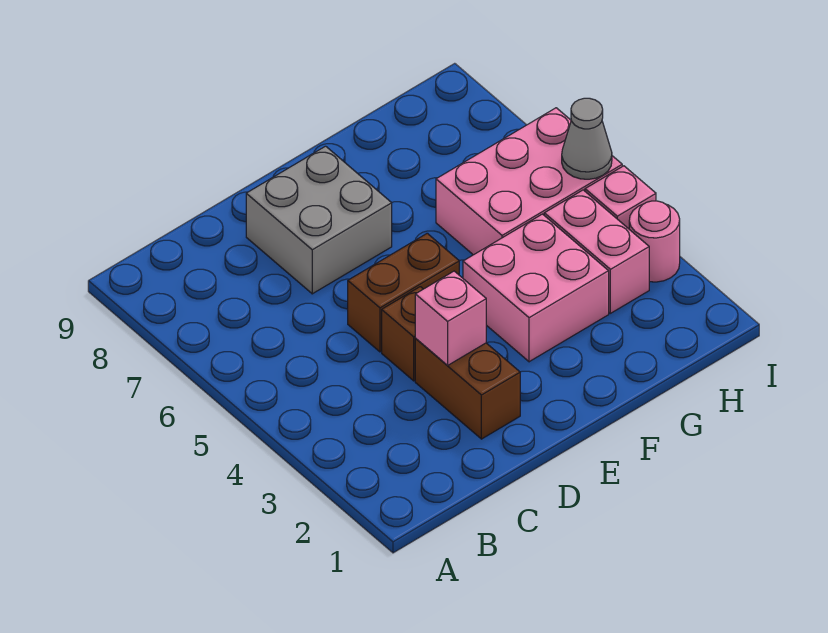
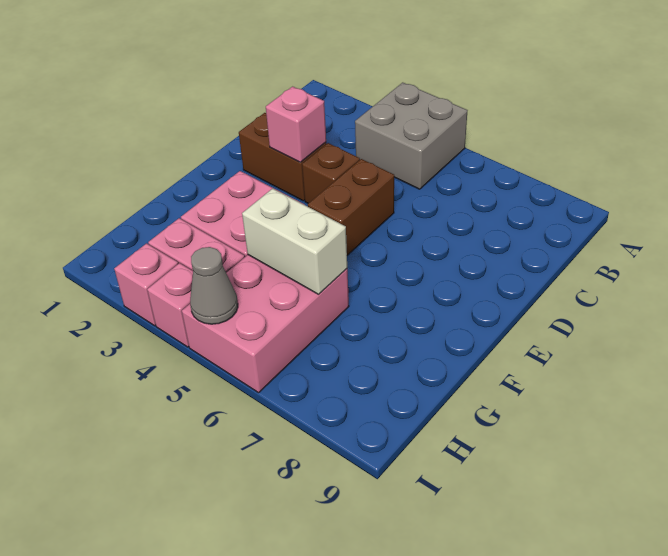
grey 2x2 brick [246,146,392,294] -> grey 2x2 brick moved to [355,83,468,189]
none -> white 1x2 brick [242,188,347,294]
pink 1x1 round brick [629,201,680,282] -> pink 1x1 brick [114,243,178,326]

